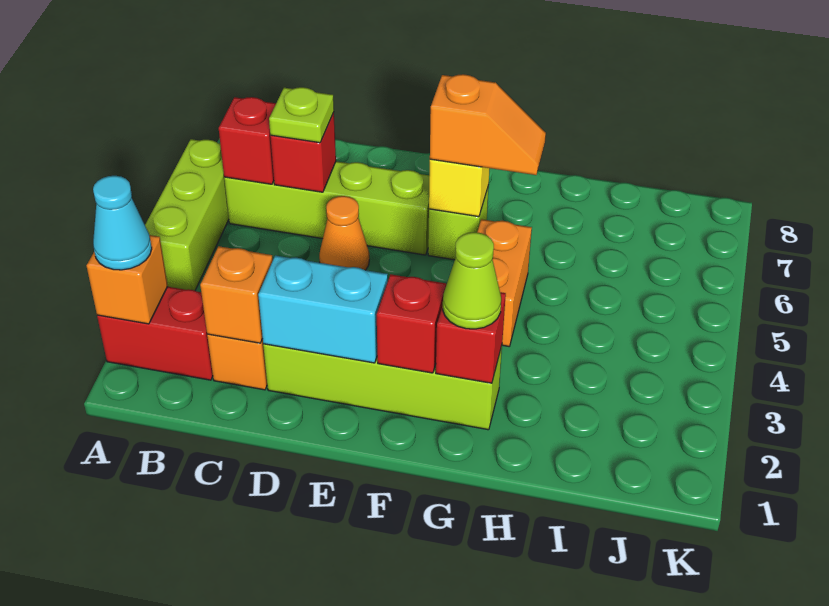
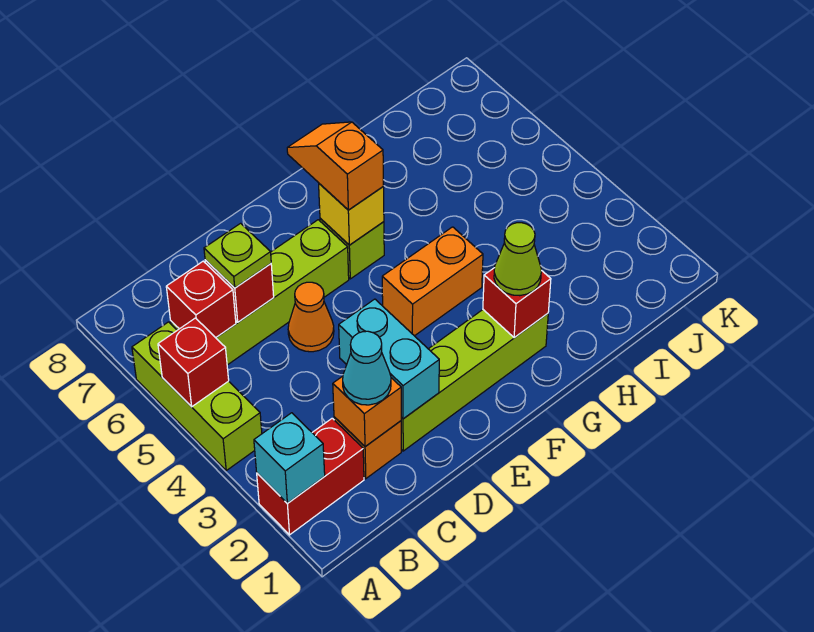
orange 1x1 brick [87,235,168,324] -> cyan 1x1 brick [254,413,325,503]
cyan 1x1 cone [93,176,152,270] -> cyan 1x1 cone moved to [343,331,391,405]
cyan 1x2 brick [258,256,388,363] -> cyan 1x2 brick turned to [339,299,439,419]
red 1x1 brick [377,274,446,373] -> red 1x1 brick moved to [158,318,229,407]
orange 1x2 slope [430,74,546,175] -> orange 1x2 slope turned to [287,122,384,210]
orange 1x2 brick [477,219,532,346] -> orange 1x2 brick turned to [382,227,483,336]

